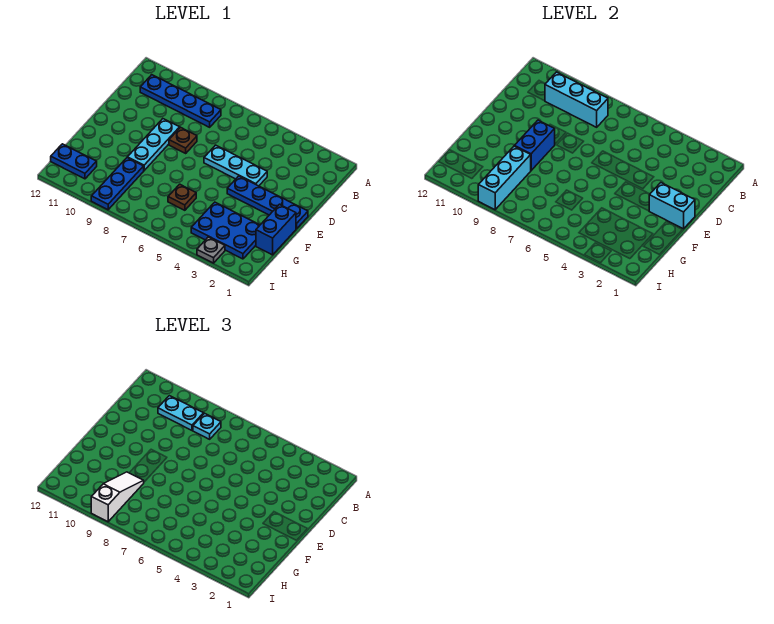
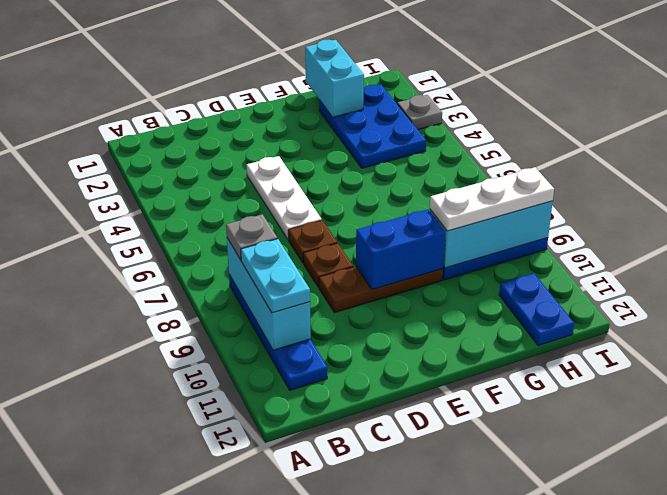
cyan 1x1 plate [193,413,221,439] -> grey 1x1 plate [226,214,277,260]
cyan 1x3 plate [204,145,267,186] -> white 1x3 plate [247,156,322,240]
cyan 1x3 plate [127,119,180,170] -> brown 1x3 plate [319,267,443,313]
blue 1x4 plate [227,176,308,229] -> none
cyan 1x2 brick [649,183,695,229] -> cyan 1x2 brick moved to [305,40,364,117]
blue 1x2 brick [256,204,296,255] -> none
brown 1x1 plate [168,184,196,210] -> brown 1x1 plate moved to [288,220,337,263]
white 1x3 slope [91,472,144,522] -> white 1x3 plate [430,167,554,231]

